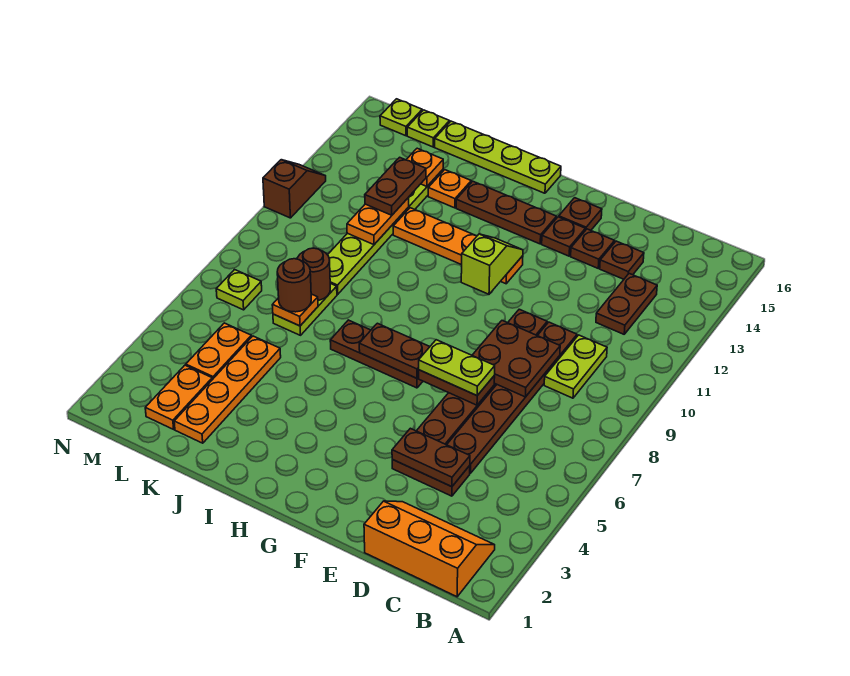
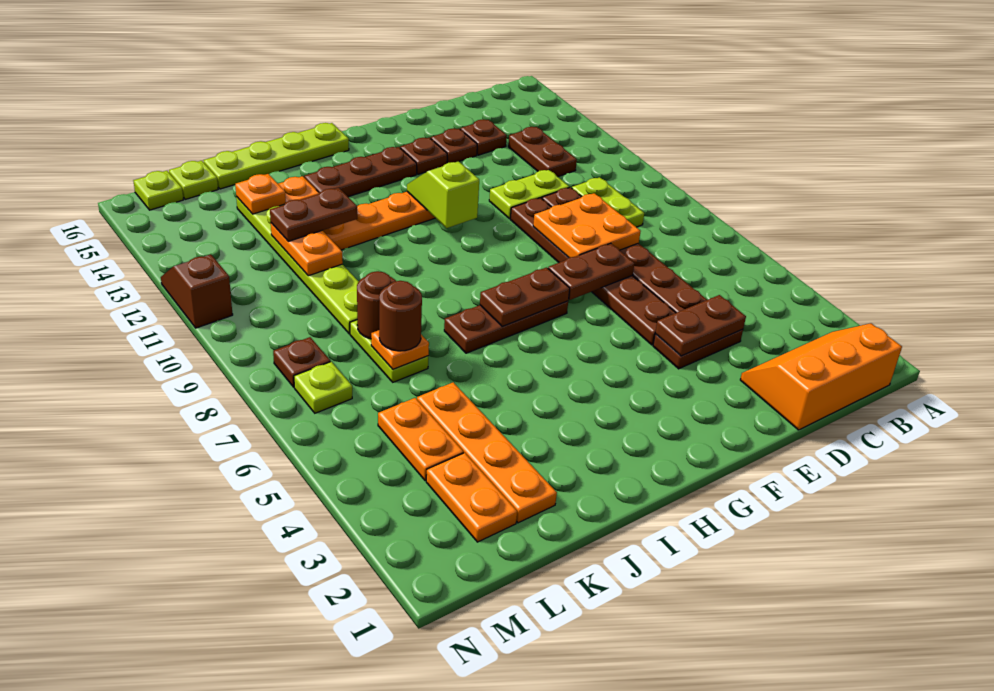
brown 2x2 plate [472,321,560,397] -> orange 2x2 plate [533,193,641,258]
lime 1x2 plate [419,340,495,396] -> lime 1x2 plate moved to [489,170,569,219]
brown 1x1 plate [559,198,602,230] -> brown 1x1 plate moved to [273,337,330,387]
brown 1x2 plate [365,157,426,215] -> brown 1x2 plate turned to [270,188,358,241]

